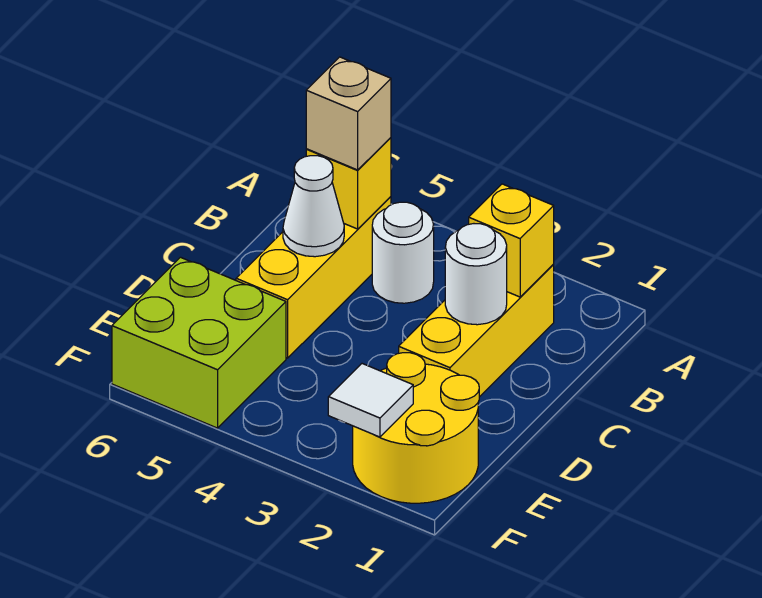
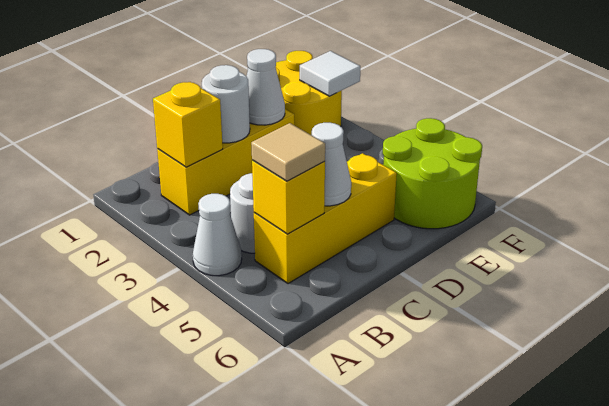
none -> white 1x1 cone [193,194,242,276]
tan 1x1 brick [306,57,391,170] -> tan 1x1 tile [251,123,325,181]
none -> white 1x1 cone [247,49,285,125]
lime 2x2 brick [112,257,286,428] -> lime 2x2 round brick [383,118,482,229]

